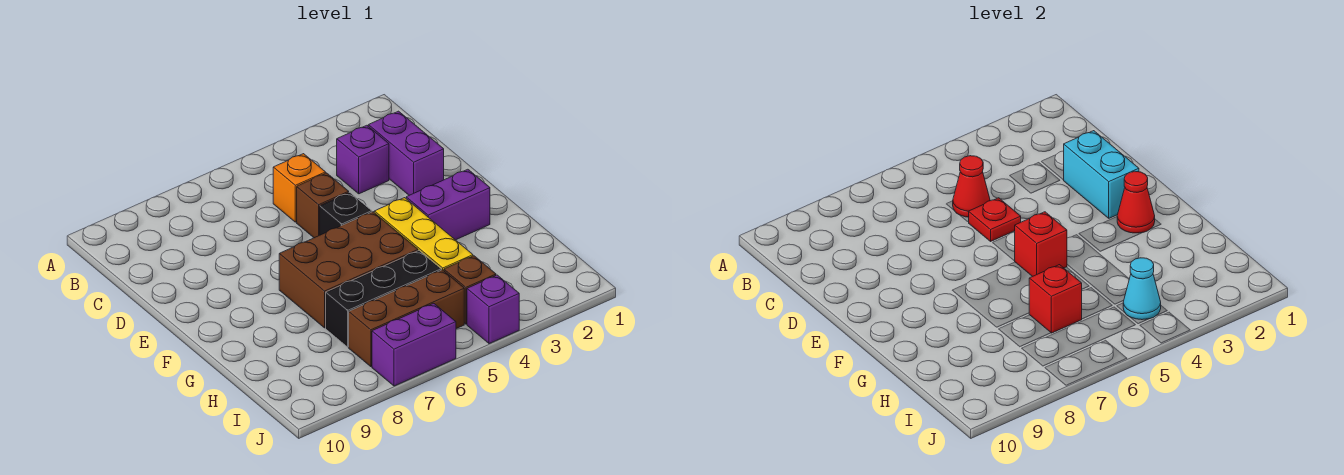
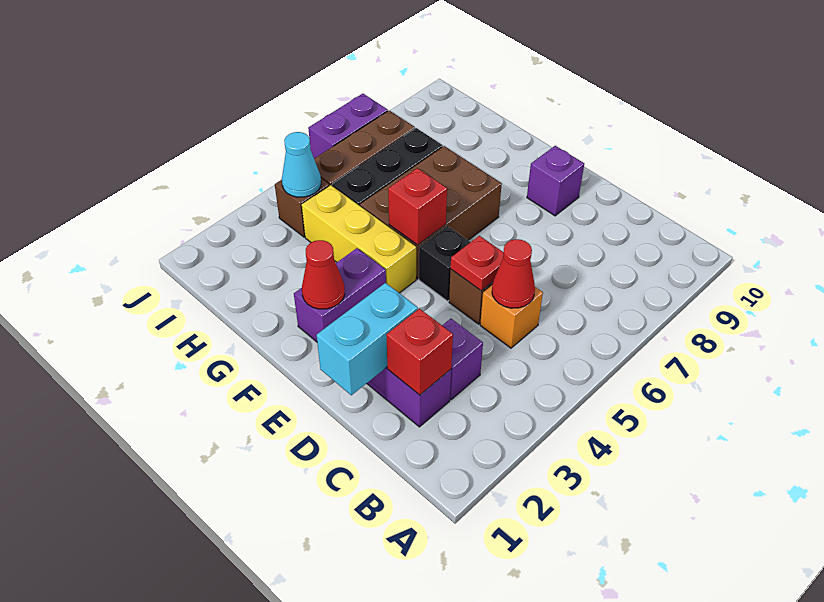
cyan 1x2 brick [1064,131,1139,218] -> cyan 1x2 brick turned to [317,283,418,395]
red 1x1 brick [1029,265,1082,333] -> red 1x1 brick moved to [386,309,453,395]
purple 1x1 brick [467,275,519,344] -> purple 1x1 brick moved to [527,146,584,216]

